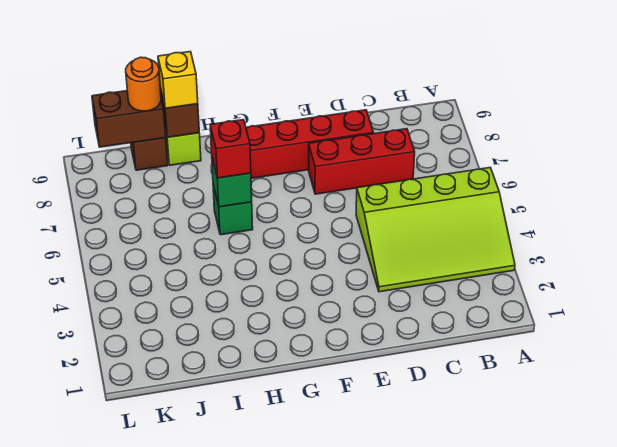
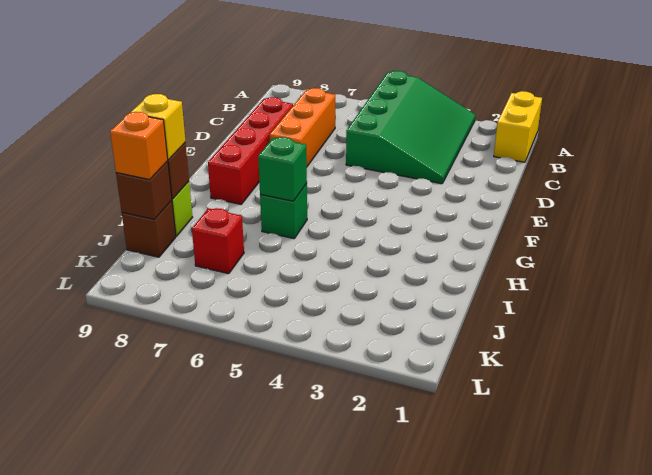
none -> yellow 1x2 brick [494,91,542,162]
lime 3x4 slope [356,168,515,292] -> green 3x4 slope [346,71,475,184]
red 1x3 brick [309,129,415,194] -> orange 1x3 brick [269,88,335,166]
red 1x1 brick [210,120,251,178] -> red 1x1 brick moved to [192,208,244,274]
brown 1x2 brick [92,91,166,147] -> brown 1x1 brick [116,161,172,220]
orange 1x1 round brick [126,57,161,111] -> orange 1x1 brick [110,112,168,180]

